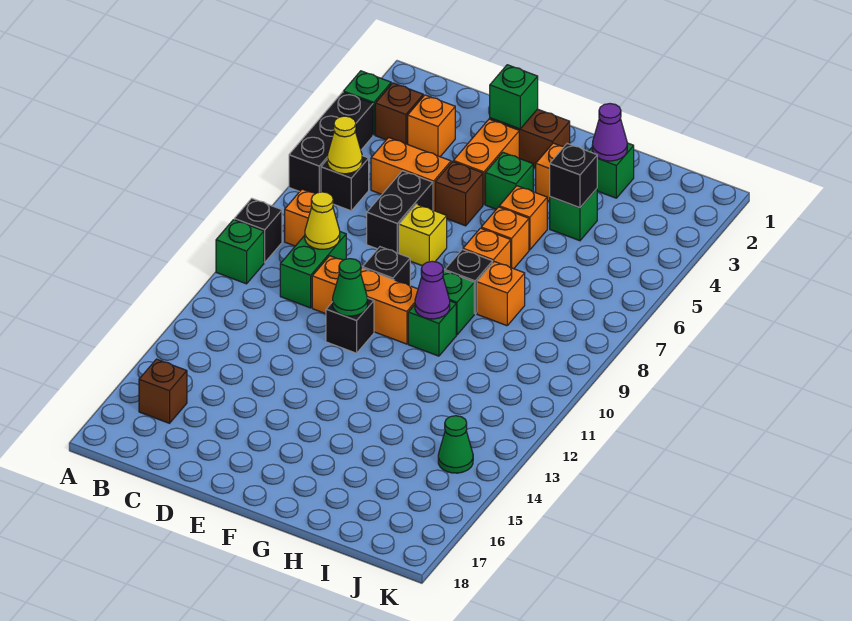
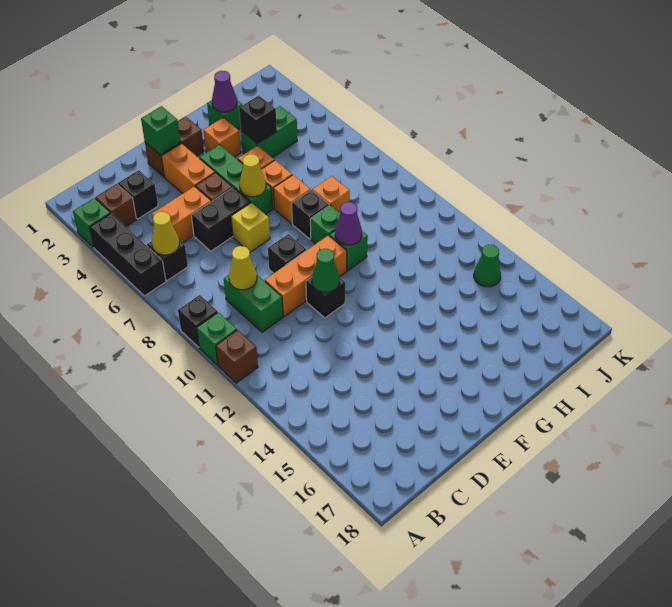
orange 1x1 brick [285,189,315,246] -> none
brown 1x1 brick [139,359,187,423] -> brown 1x1 brick moved to [216,330,258,383]
orange 1x1 brick [408,95,455,157] -> black 1x1 brick [118,170,158,219]
black 1x2 brick [367,171,433,254] -> black 1x2 brick turned to [191,187,250,251]
green 1x1 brick [485,153,533,209] -> green 1x3 brick [200,145,273,214]
none -> yellow 1x1 cone [239,154,266,197]
green 1x1 brick [550,189,597,241] -> green 1x2 brick [241,106,297,157]

